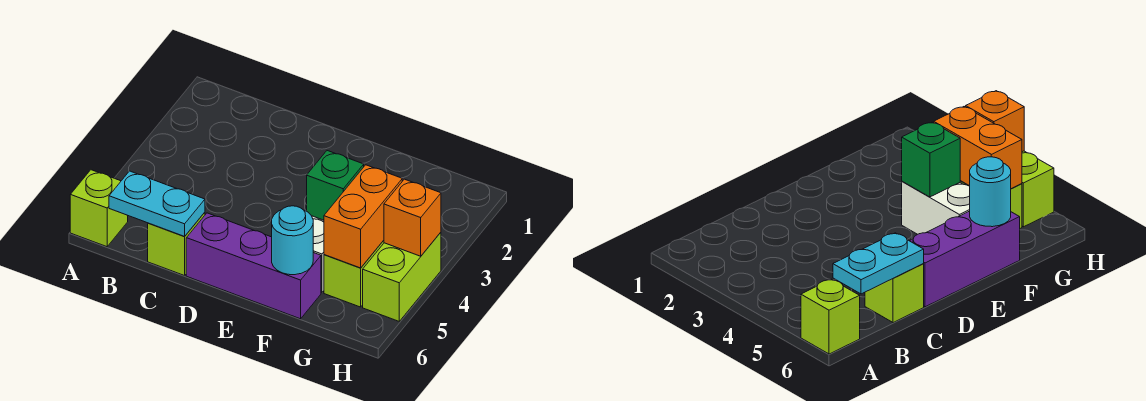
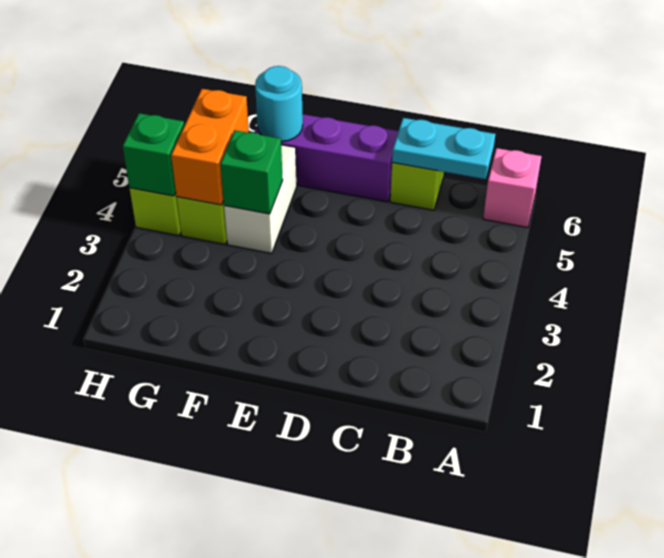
lime 1x1 brick [70,170,128,247] -> pink 1x1 brick [483,148,541,228]
orange 1x1 brick [384,179,441,256] -> green 1x1 brick [123,113,184,196]

